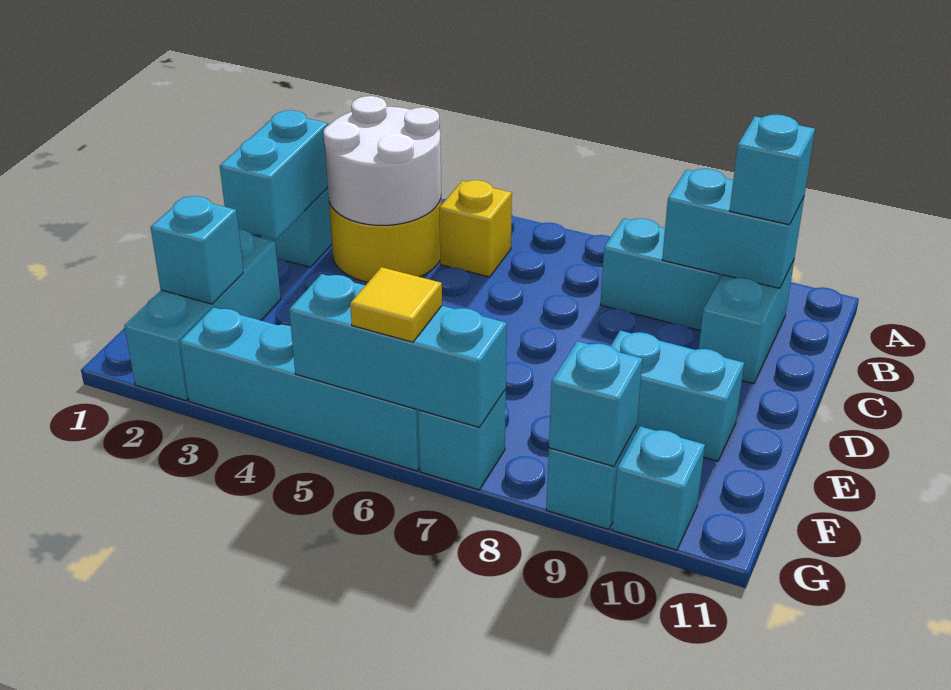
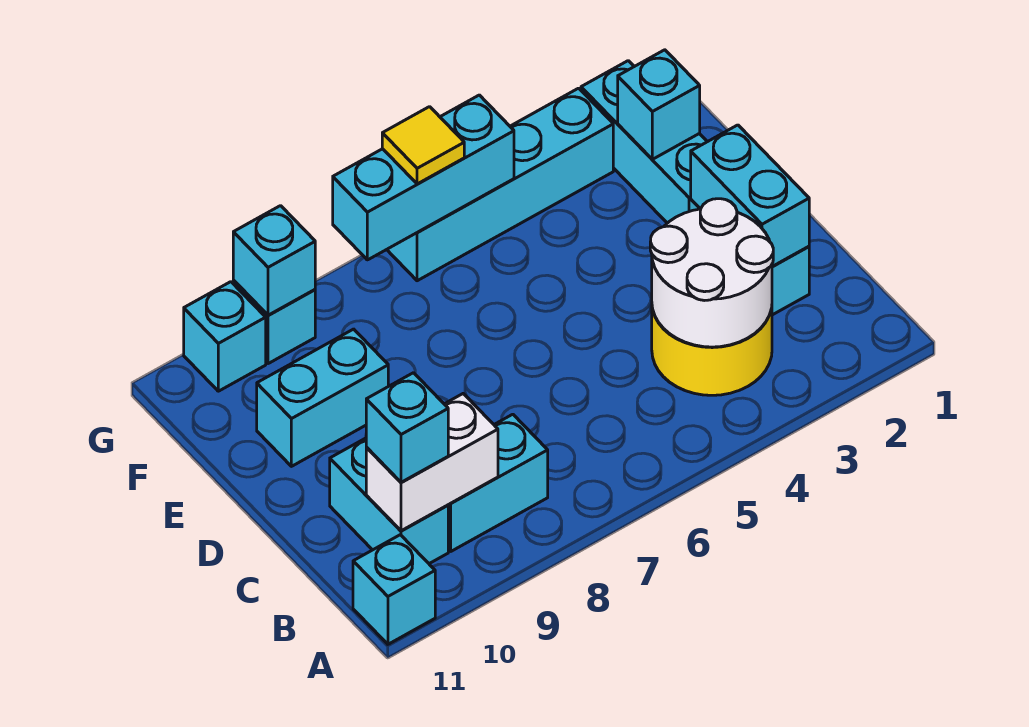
yellow 1x1 brick [439,180,512,277] -> none
cyan 1x2 brick [662,169,804,288] -> white 1x2 brick [366,394,498,531]
cyan 1x1 brick [418,390,506,490] -> cyan 1x1 brick moved to [353,535,435,644]

